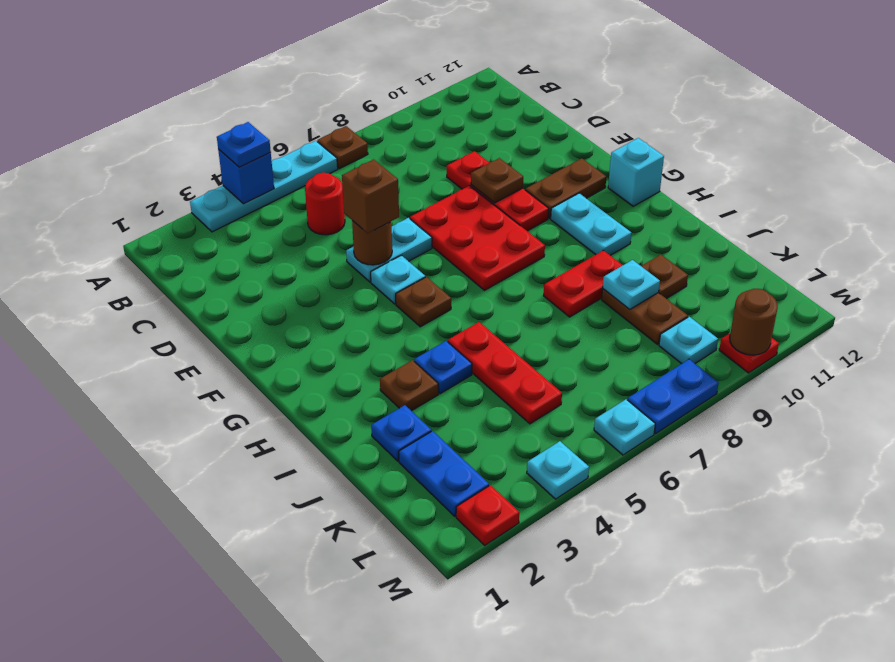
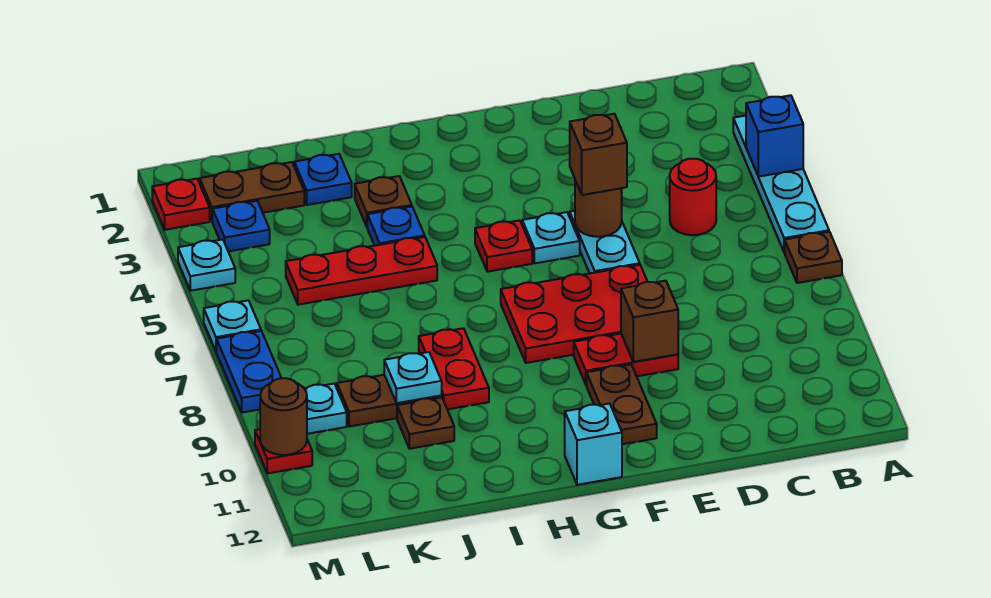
blue 1x1 plate [217,122,271,167] -> blue 1x1 plate moved to [212,201,270,251]
red 1x3 plate [447,151,549,231] -> red 1x2 plate [574,334,678,384]
brown 1x1 plate [471,158,523,203] -> brown 1x1 brick [621,281,678,362]
brown 1x1 plate [396,277,451,327] -> red 1x1 plate [475,220,532,272]
cyan 1x2 plate [551,193,631,255] -> none
blue 1x2 plate [399,431,489,516] -> brown 1x2 plate [200,162,304,221]

